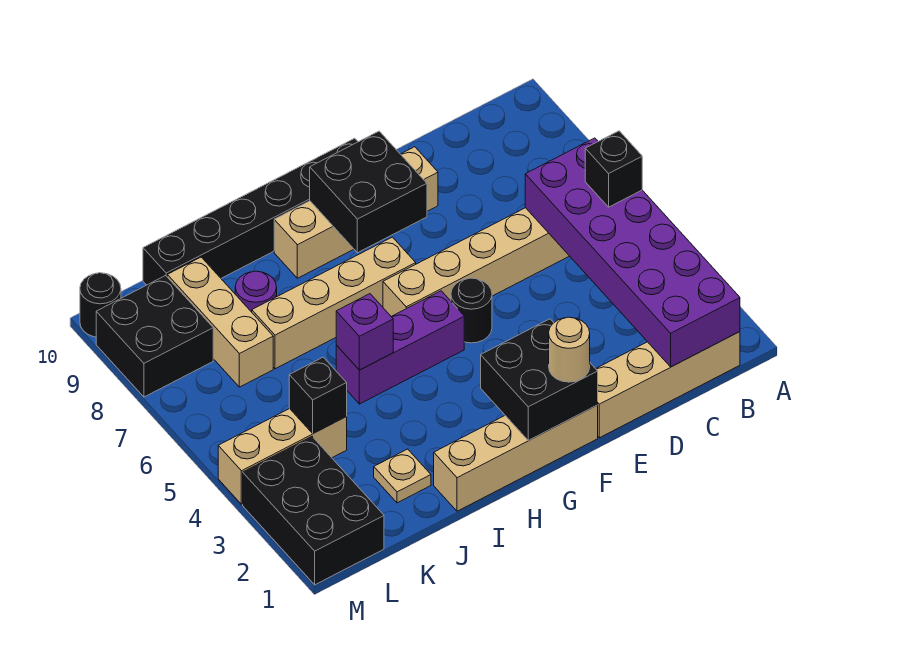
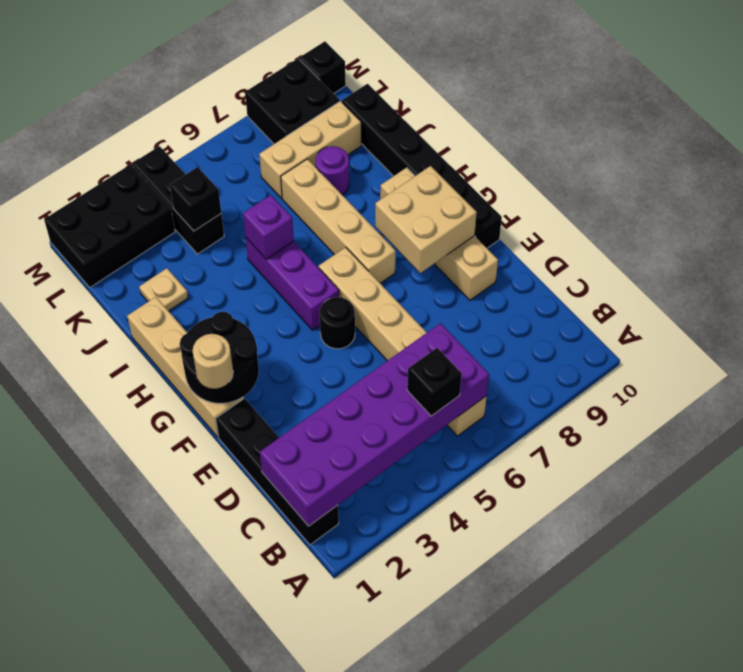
tan 1x4 brick [596,332,740,438] -> black 1x4 brick [216,398,339,545]
black 2x2 brick [481,319,598,441] -> black 2x2 round brick [180,312,259,403]
black 2x2 brick [310,131,427,253] -> tan 2x2 brick [375,166,477,273]
tan 1x3 brick [218,409,347,504] -> black 1x3 brick [132,146,224,254]
black 1x1 round brick [80,273,121,337] -> black 1x1 brick [300,41,346,94]

